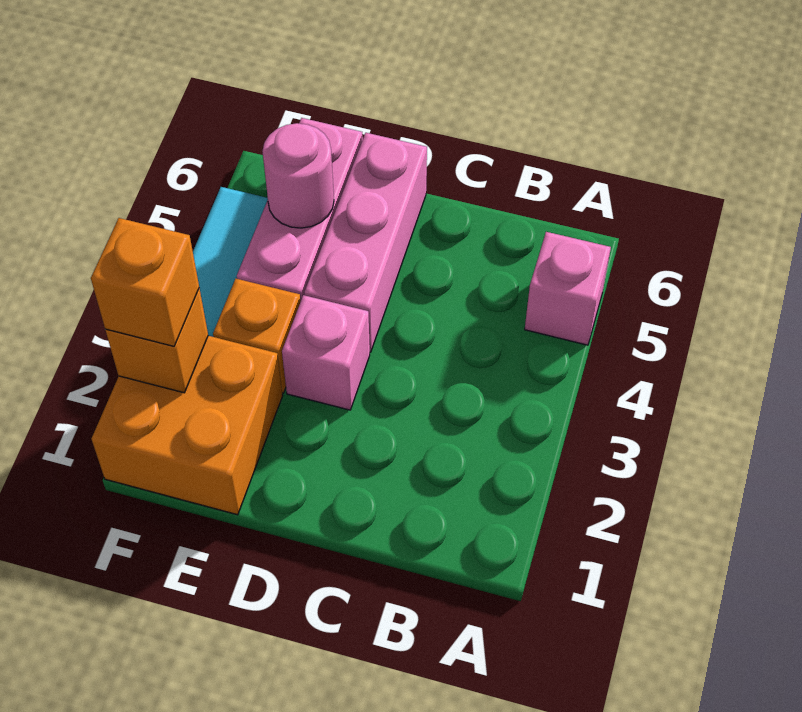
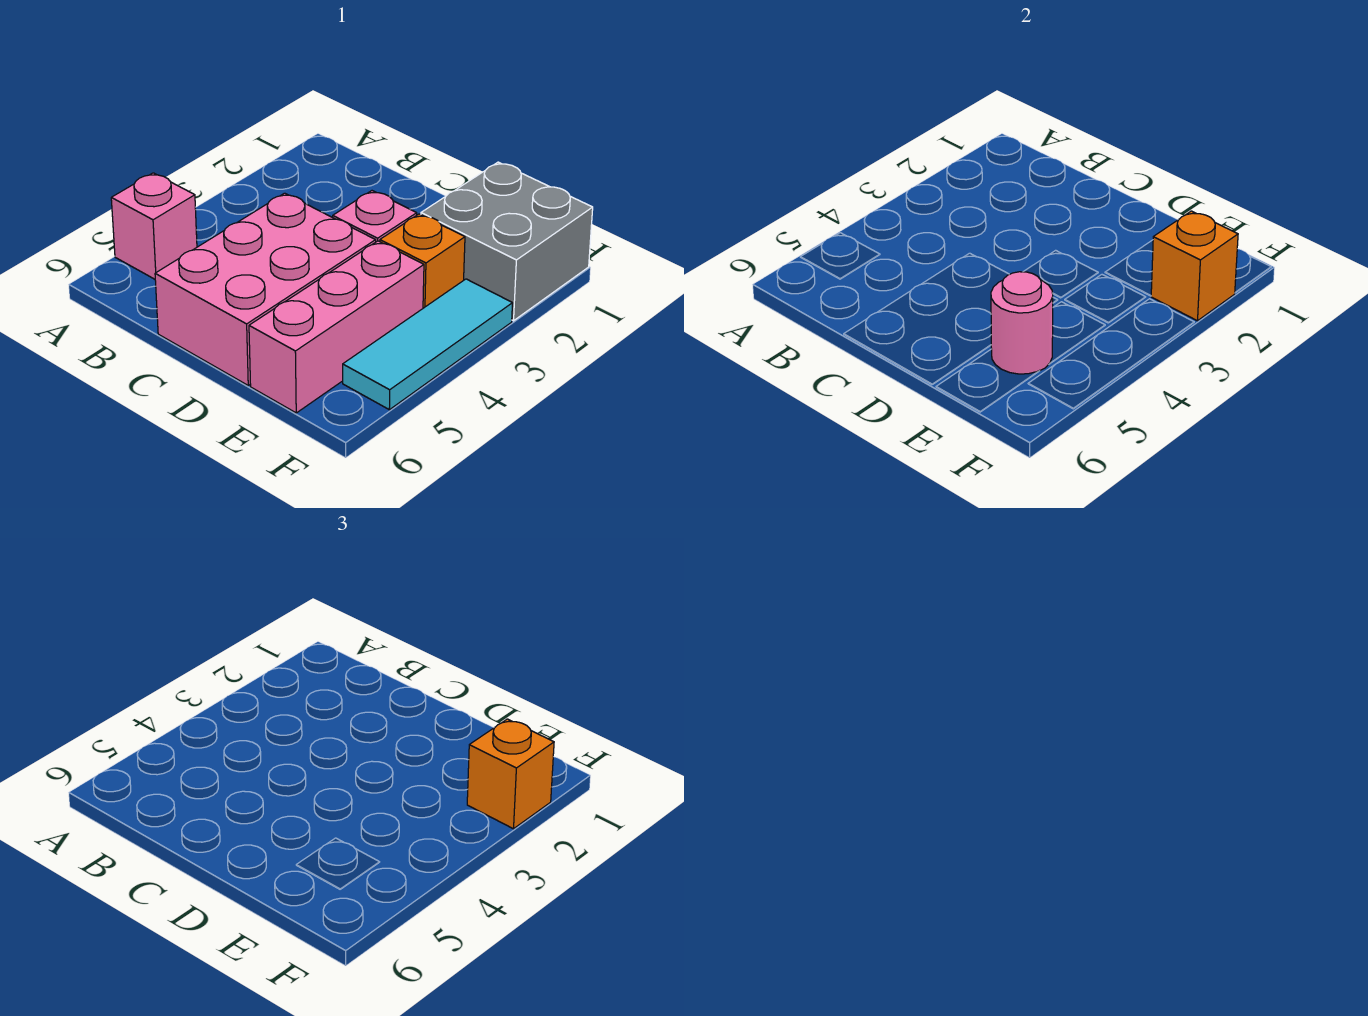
pink 1x3 brick [304,133,427,352] -> pink 2x3 brick [155,193,376,385]
orange 2x2 brick [91,336,283,515] -> grey 2x2 brick [421,162,593,321]

